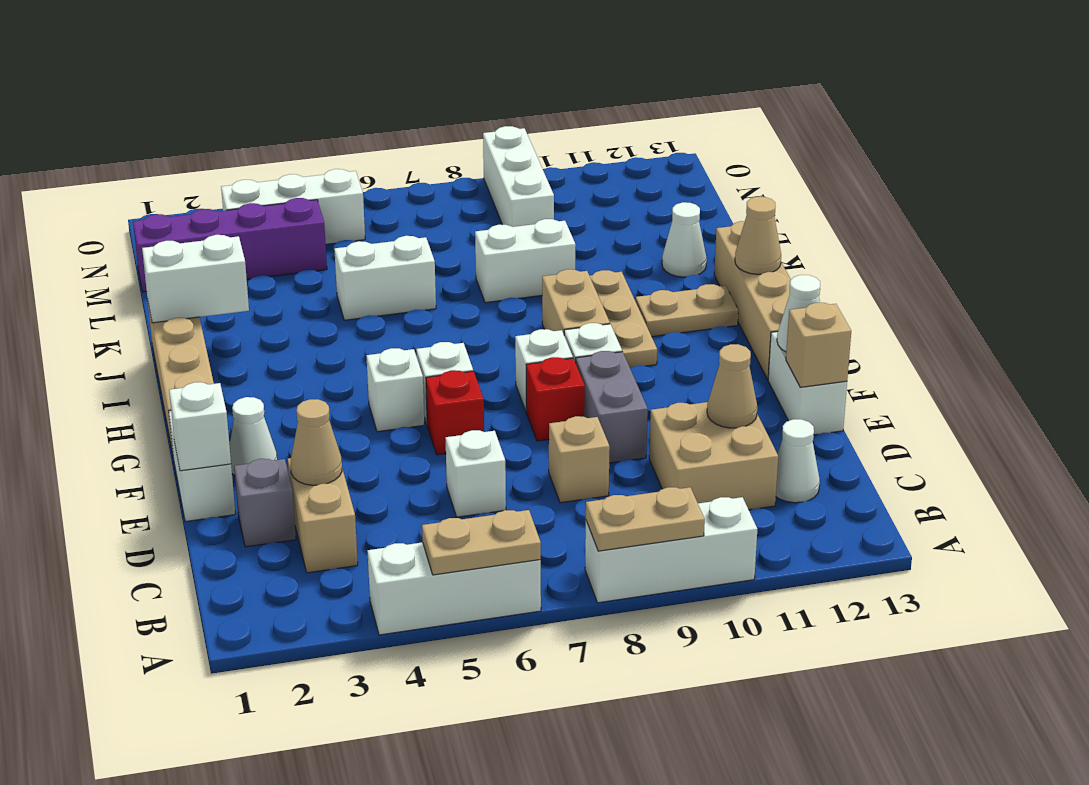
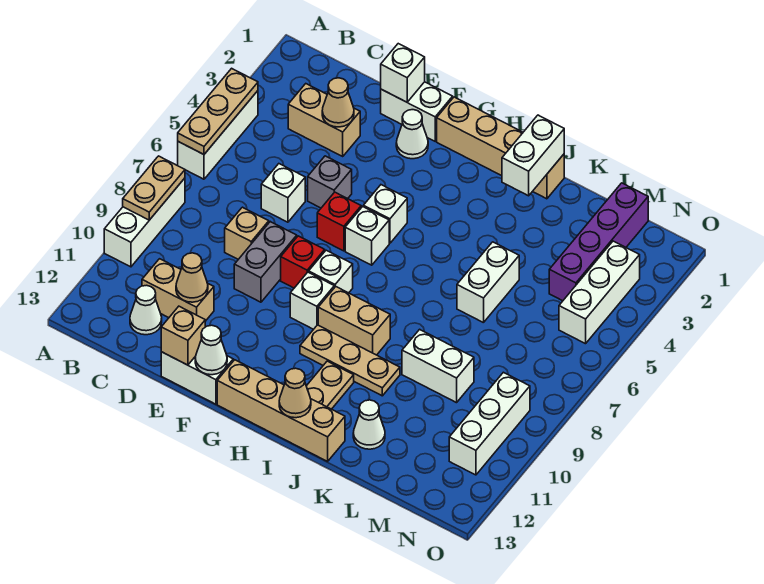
tan 1x2 plate [422,510,541,575] -> tan 1x3 plate [178,68,258,154]
tan 2x2 brick [649,402,778,510] -> tan 1x2 brick [142,259,214,321]
grey 1x1 brick [234,459,296,547] -> grey 1x1 brick moved to [308,156,352,208]
grey 1x2 brick [576,351,648,463] -> grey 1x2 brick turned to [234,222,297,302]
white 1x2 brick [475,219,576,303] -> white 1x2 brick turned to [402,329,474,403]
white 1x3 brick [483,126,554,227] -> white 1x3 brick turned to [449,372,530,475]

